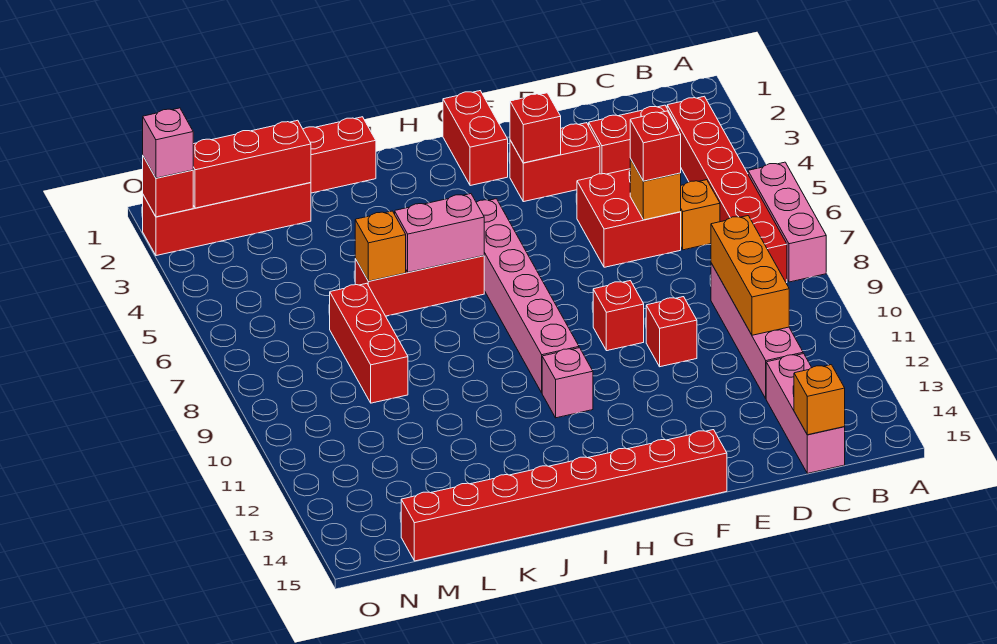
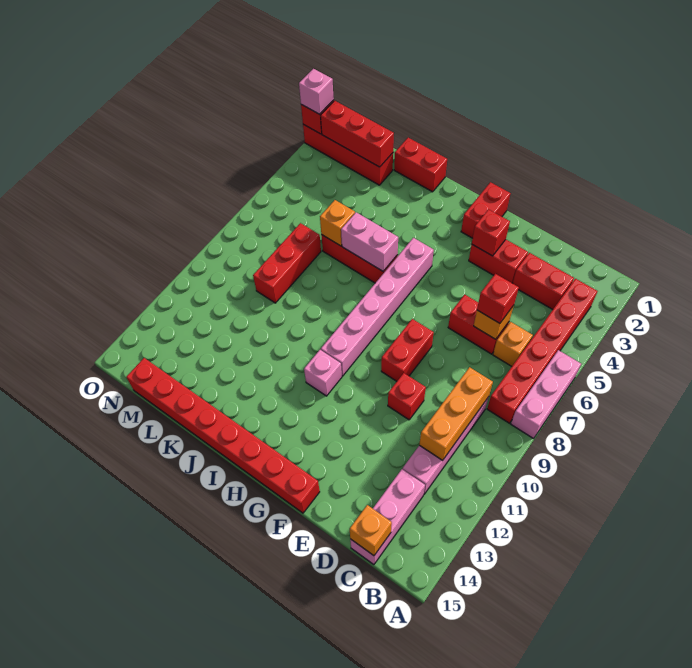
red 2x2 brick [577,169,681,267] -> red 1x2 brick [448,295,509,354]
red 1x1 brick [593,281,644,351] -> red 1x2 brick [381,319,434,381]

